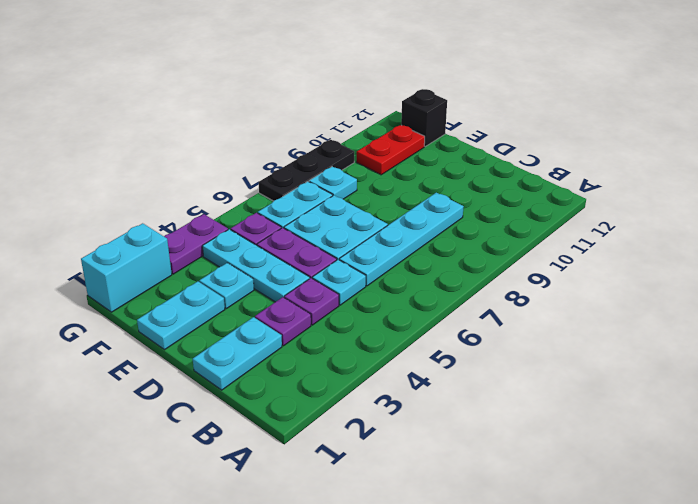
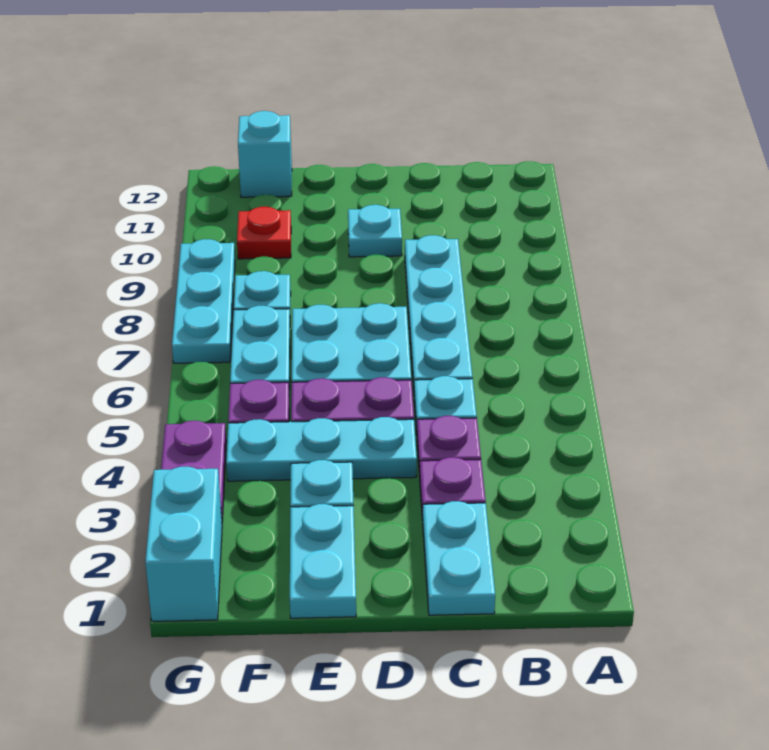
none -> cyan 1x1 plate [348,205,402,257]
red 1x2 plate [357,125,425,175] -> red 1x1 plate [237,207,291,259]
black 1x1 brick [401,89,447,146] -> cyan 1x1 brick [238,111,292,197]
black 1x3 plate [259,140,354,201] -> cyan 1x3 plate [172,239,235,363]

